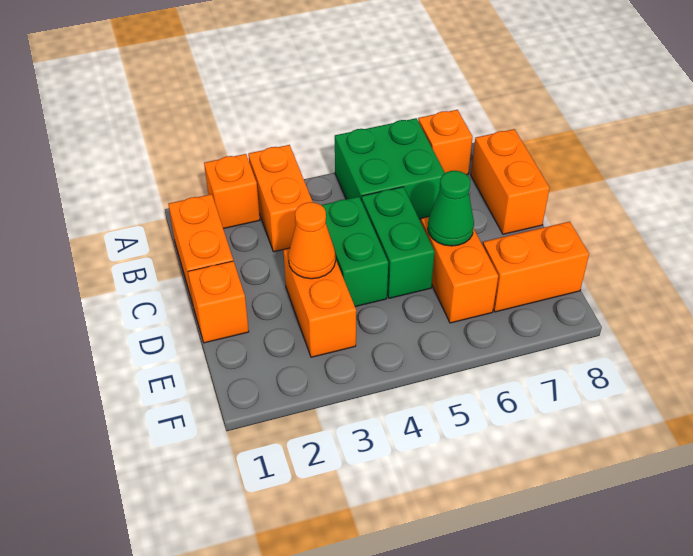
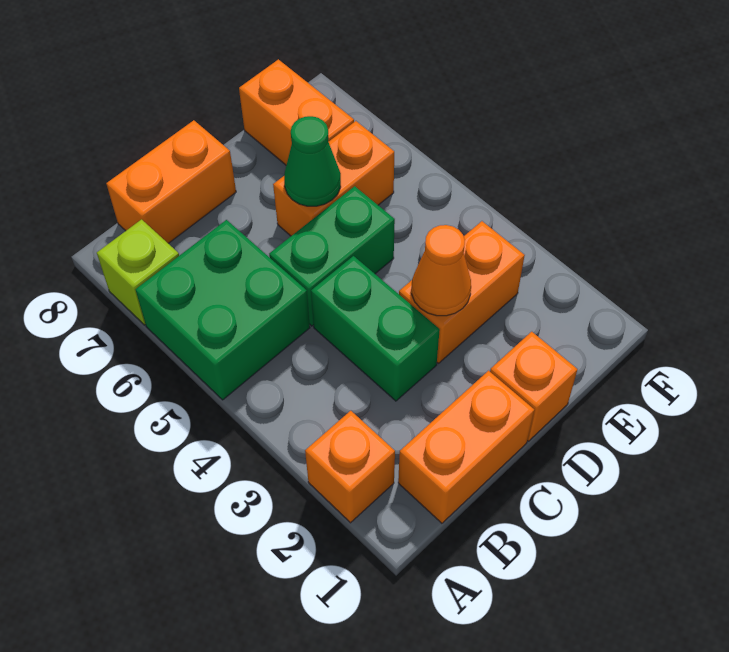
orange 1x2 brick [248,145,313,252] -> none
orange 1x1 brick [418,110,472,175] -> lime 1x1 brick [97,219,179,325]
green 1x2 brick [322,197,388,307] -> green 1x2 brick turned to [311,256,440,401]

